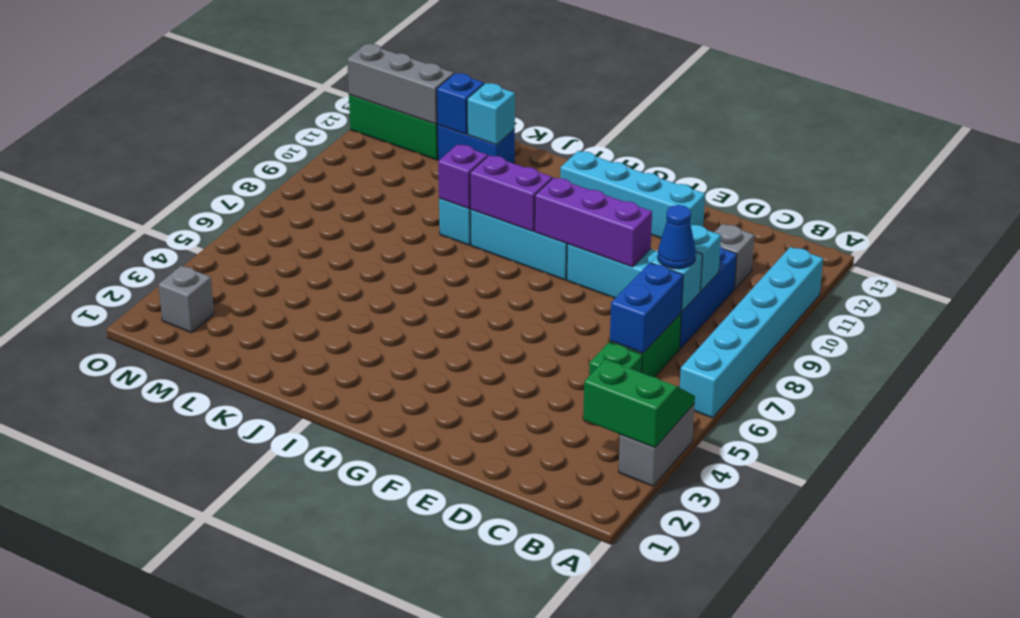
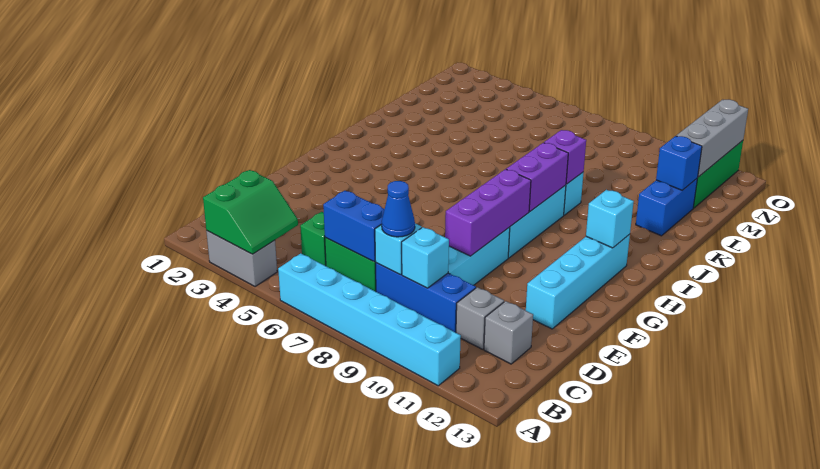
cyan 1x1 brick [467,83,515,145] -> cyan 1x1 brick moved to [586,190,634,248]
grey 1x1 brick [158,265,214,333] -> grey 1x1 brick moved to [484,301,533,364]

